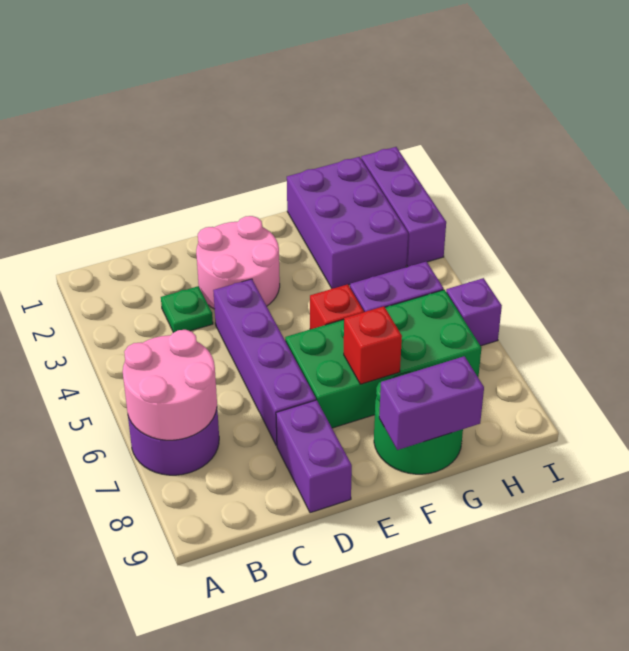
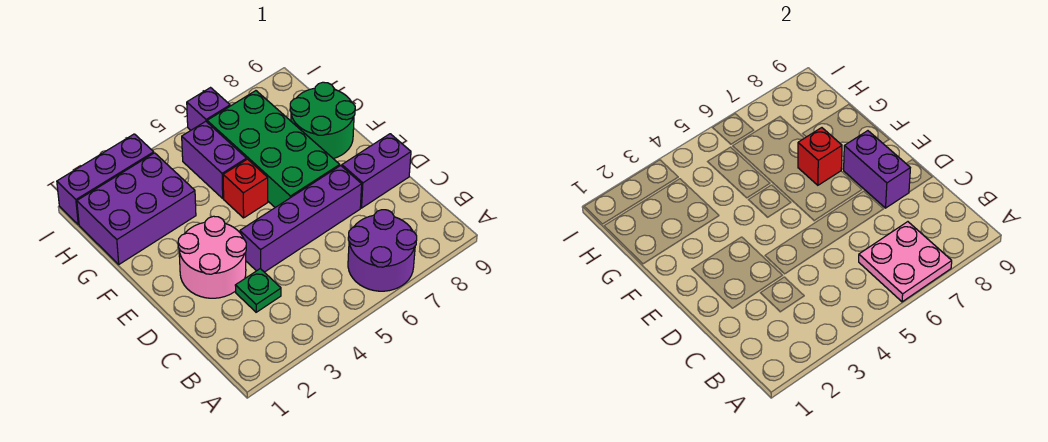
pink 2x2 round brick [123,330,217,440] -> pink 2x2 plate [859,222,952,302]
purple 1x2 brick [379,356,484,450] -> purple 1x2 brick moved to [844,131,910,208]

